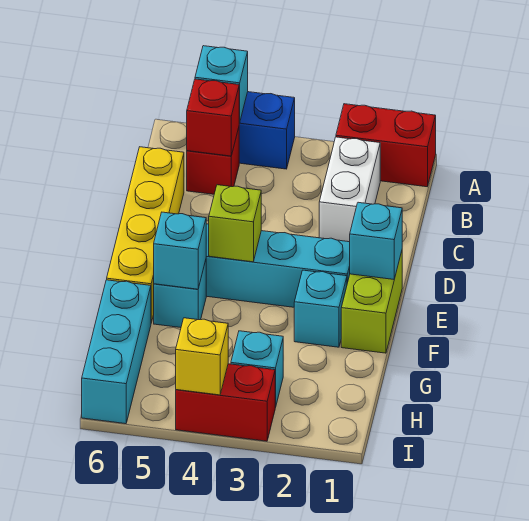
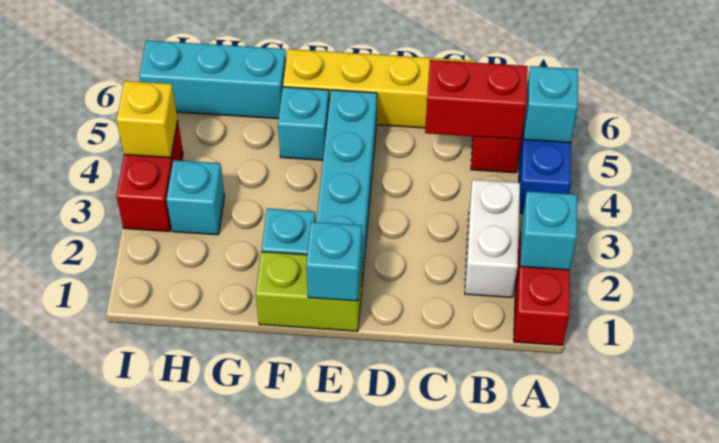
white 1x2 brick [319,137,380,242] -> white 1x2 brick turned to [465,180,520,297]
red 1x1 brick [187,79,239,156] -> red 1x2 brick [425,60,528,139]
lime 1x1 brick [209,185,261,262] -> none
cyan 1x1 brick [154,212,206,289] -> cyan 1x1 brick moved to [520,191,577,270]

